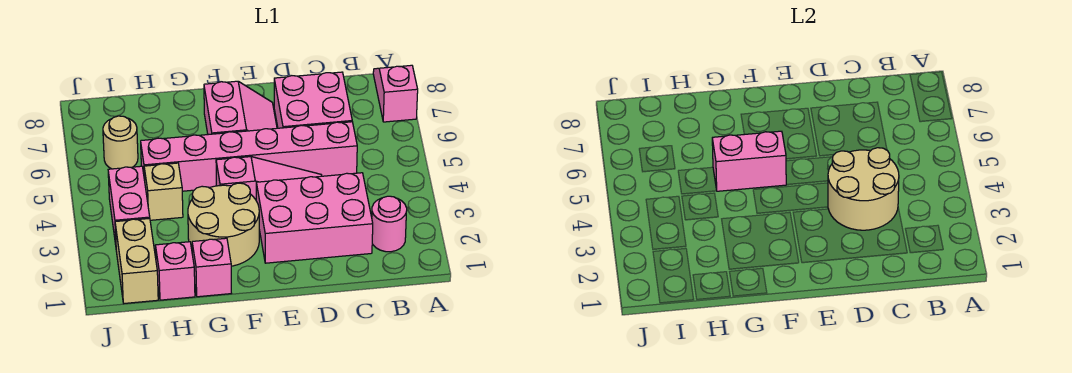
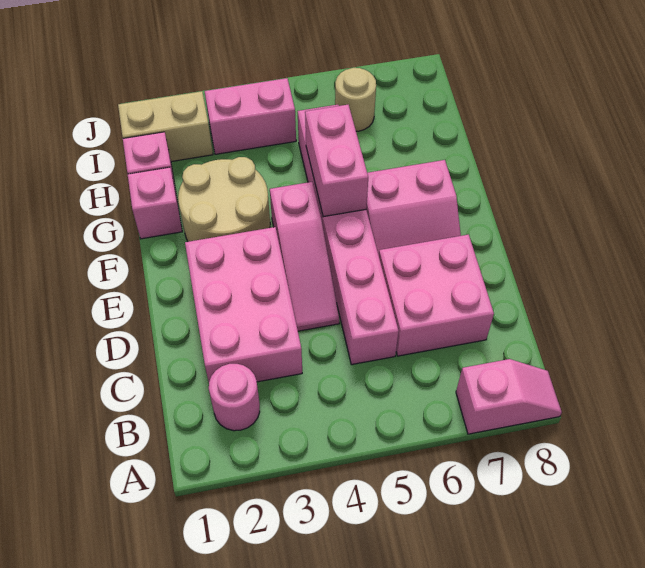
tan 2x2 round brick [828,148,899,230] -> none
tan 1x1 brick [144,163,183,220] -> none

